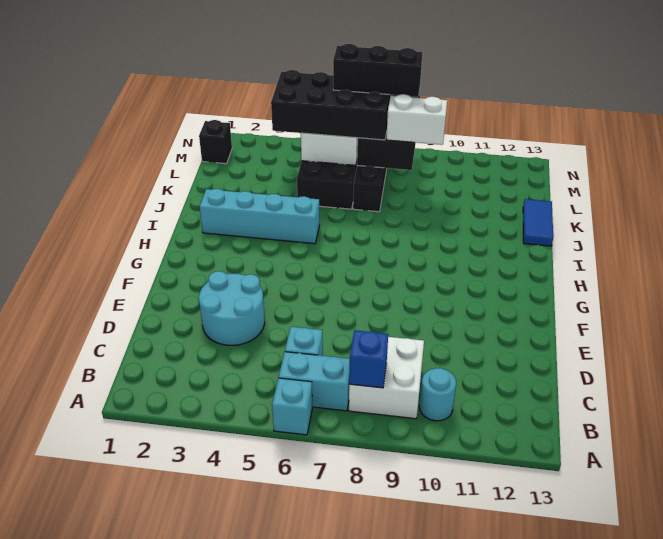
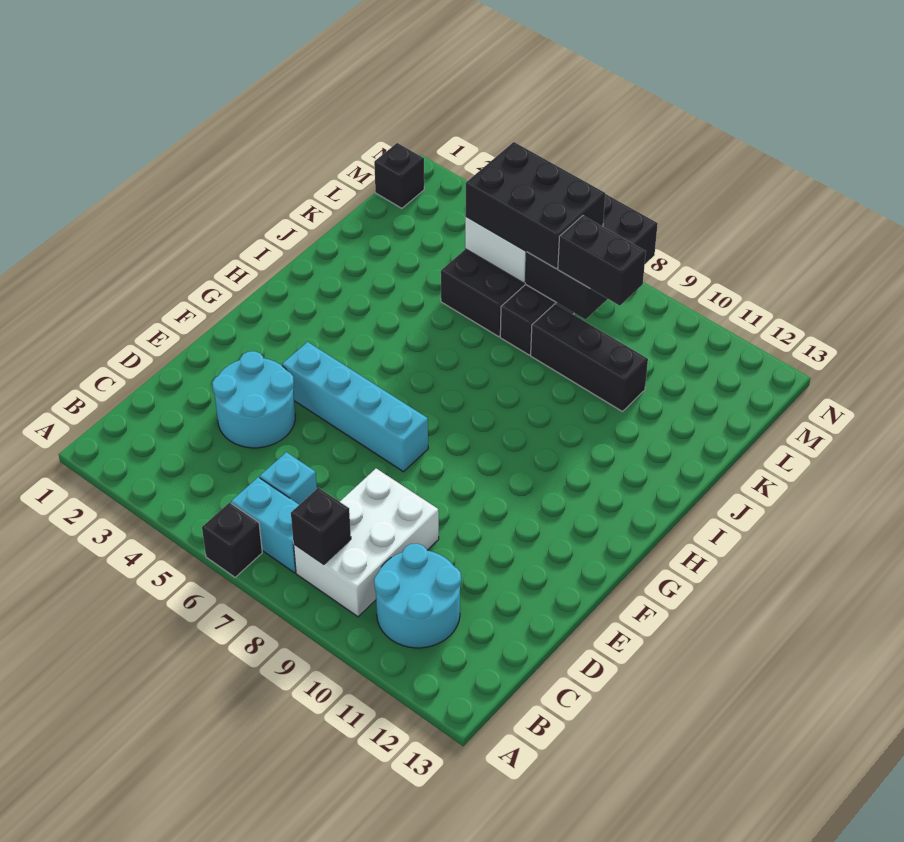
cyan 1x1 brick [272,378,312,435] -> black 1x1 brick [202,503,262,577]
white 2x2 brick [349,337,424,419] -> white 2x3 brick [294,469,439,617]
blue 1x1 brick [349,330,388,388] -> black 1x1 brick [291,488,351,564]
cyan 1x1 round brick [420,368,456,421] -> cyan 2x2 round brick [374,543,461,648]
cyan 1x4 brick [200,189,320,244] -> cyan 1x4 brick moved to [282,342,428,472]
blue 1x2 tile [523,199,553,246] -> none
black 2x4 brick [271,70,391,140] -> black 2x3 brick [465,142,605,269]
white 1x2 brick [386,94,447,145] -> black 1x2 brick [558,216,646,306]
black 1x3 brick [333,44,422,97] -> black 1x3 brick moved to [531,304,648,412]

